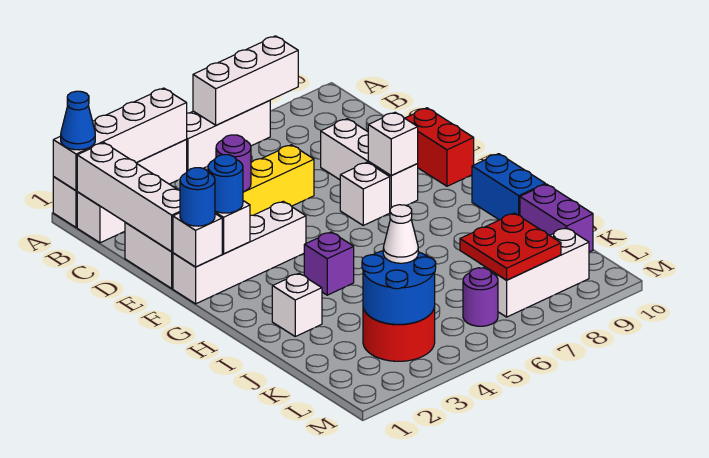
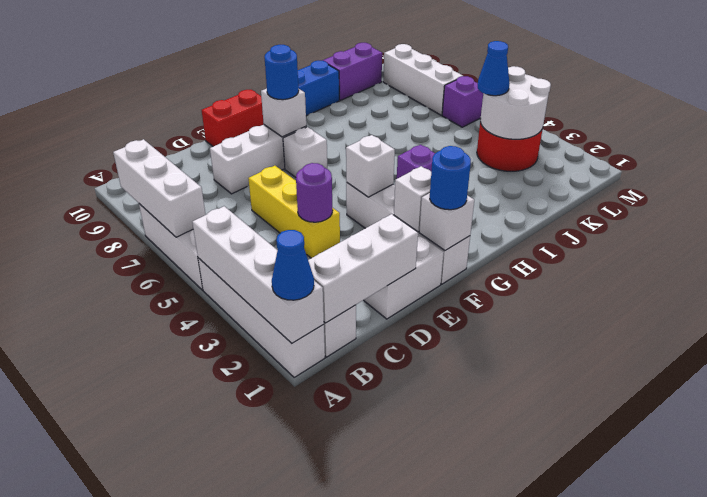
white 1x4 brick [77,143,180,252] -> white 1x3 brick [308,214,418,323]
blue 1x1 round brick [208,155,243,213] -> blue 1x1 round brick moved to [264,45,299,100]
white 1x1 brick [272,273,322,336] -> white 1x1 brick moved to [346,135,395,197]
blue 2x2 round brick [362,251,436,324] -> white 2x2 round brick [480,66,551,139]
white 1x1 cone [383,205,418,263] -> blue 1x1 cone [478,41,510,96]
red 2x2 plate [460,213,561,280] -> none
purple 1x1 round brick [463,268,498,326] -> purple 1x1 brick [442,76,483,127]

